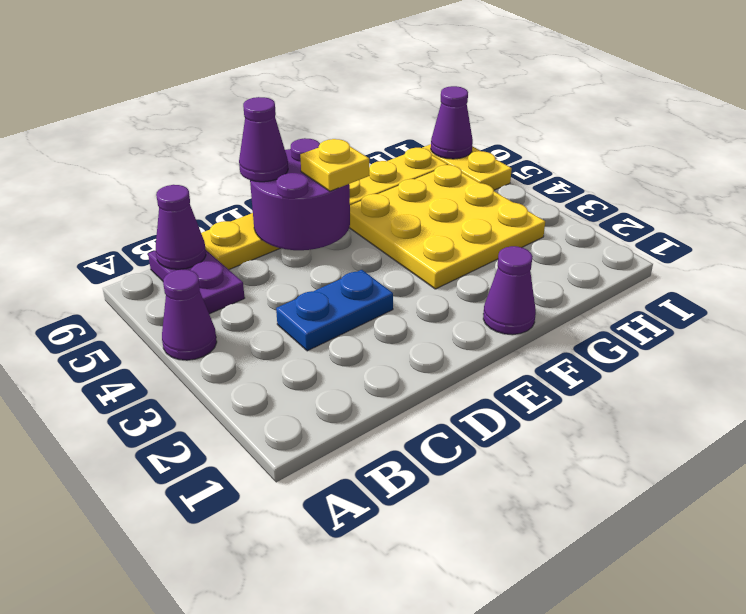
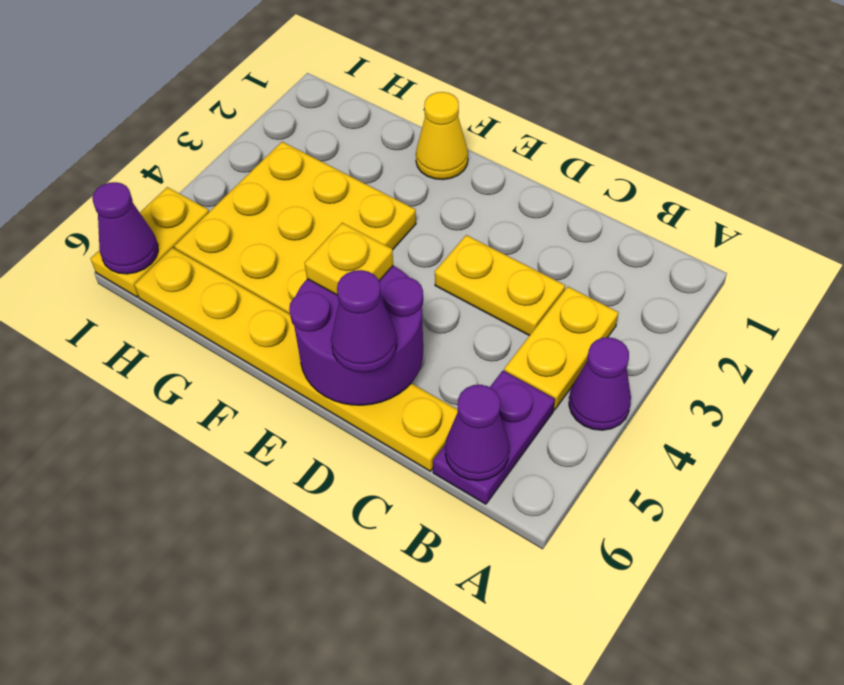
none -> yellow 1x2 plate [504,287,618,410]
blue 1x2 plate [276,270,393,351] -> yellow 1x2 plate [435,235,565,336]
purple 1x1 cone [483,246,536,335] -> yellow 1x1 cone [416,92,468,180]

